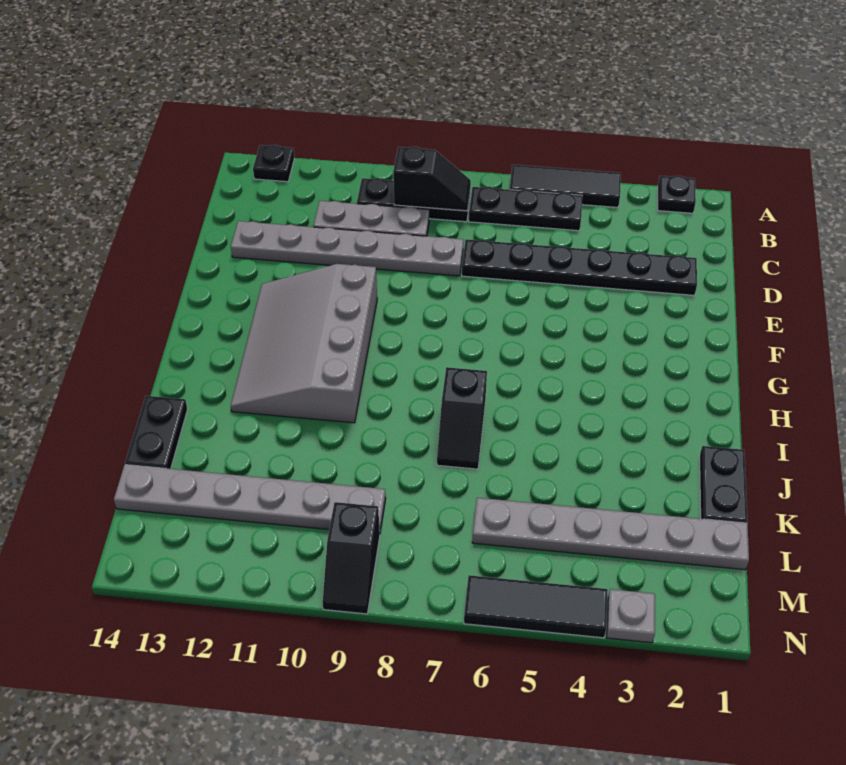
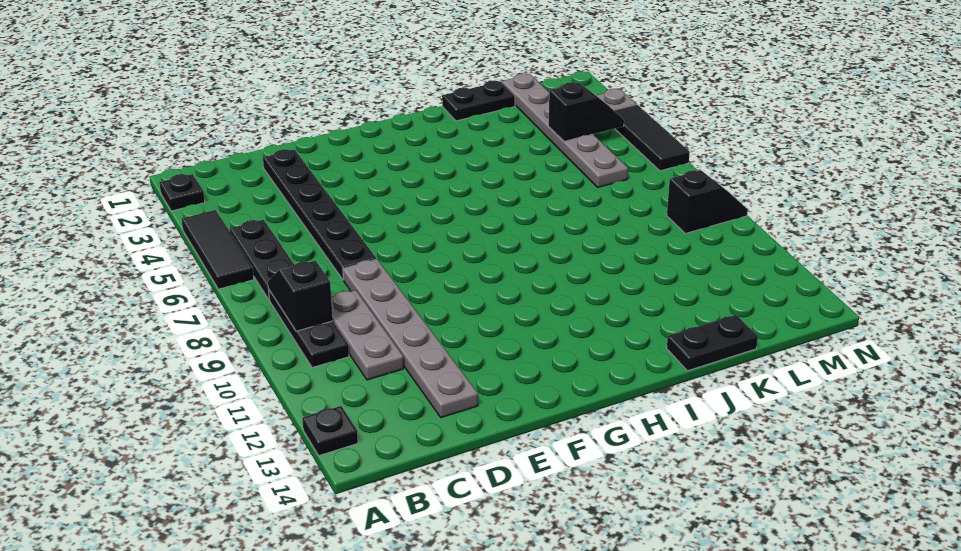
grey 3x4 slope [231,264,377,423] -> none
black 1x2 slope [437,367,487,469] -> black 1x2 slope moved to [548,82,624,141]
grey 1x6 plate [114,465,386,532] -> none

